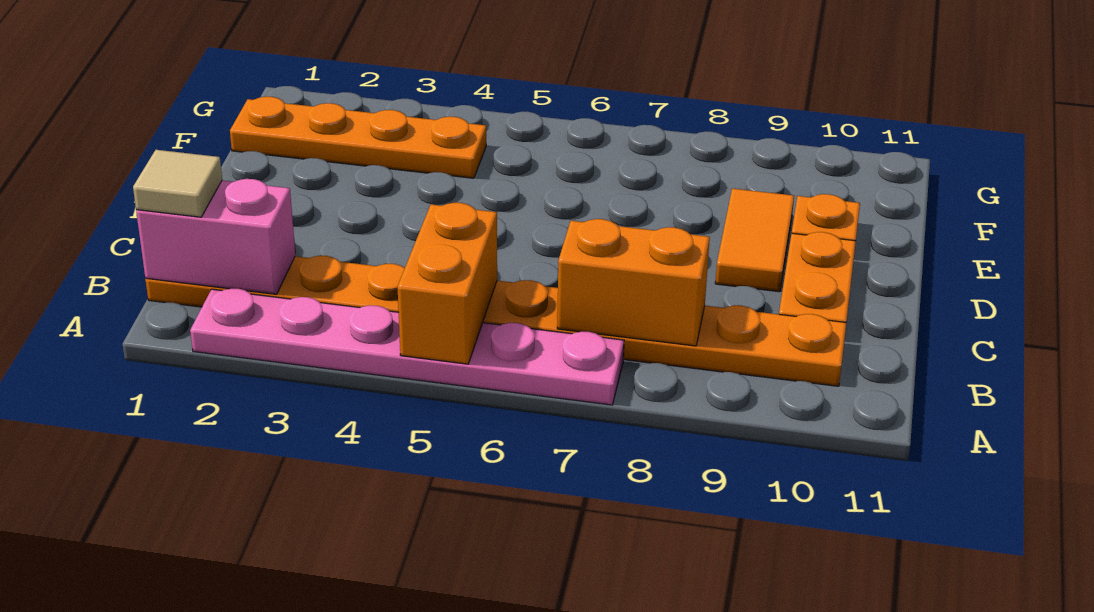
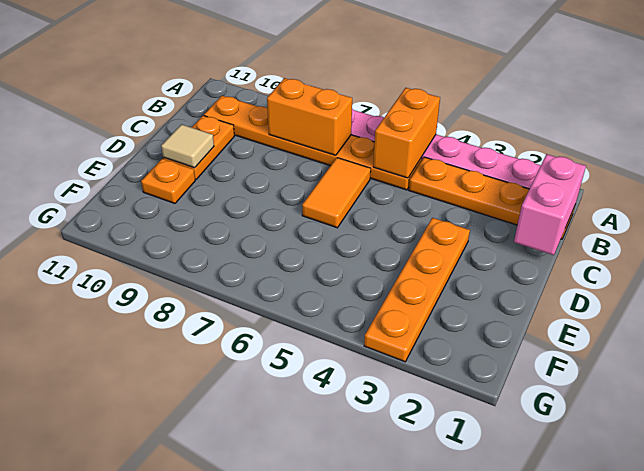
pink 1x2 brick [136,179,295,294] -> pink 1x2 brick turned to [514,154,586,255]
tan 1x1 tile [133,150,222,217] -> tan 1x1 tile moved to [161,125,214,168]
orange 1x2 tile [715,189,794,292] -> orange 1x2 tile moved to [302,158,371,228]
orange 1x4 plate [230,97,486,178] -> orange 1x4 plate turned to [364,218,470,362]

